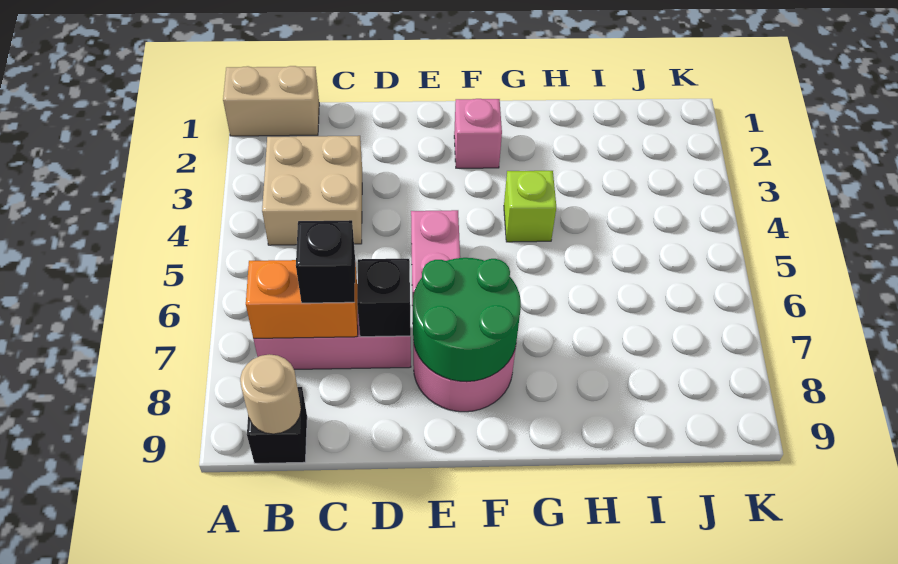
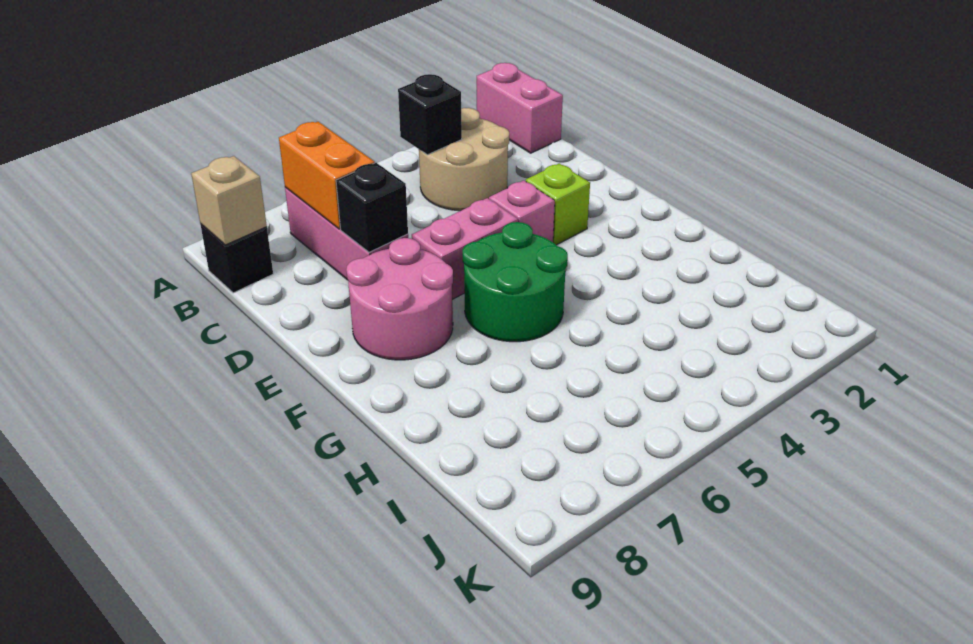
tan 1x2 brick [223,66,319,136] -> pink 1x2 brick [477,63,563,153]
tan 2x2 brick [262,136,362,245] -> tan 2x2 round brick [419,108,509,211]
tan 1x1 round brick [240,354,301,434] -> tan 1x1 brick [191,156,267,245]
black 1x1 brick [296,220,355,303] -> black 1x1 brick moved to [398,74,462,155]
green 2x2 round brick [413,258,521,382] -> green 2x2 round brick moved to [463,222,568,342]
pink 1x1 brick [454,99,502,168] -> pink 1x1 brick moved to [489,181,555,242]
lime 1x1 brick [504,171,556,242] -> lime 1x1 brick moved to [526,163,590,245]

